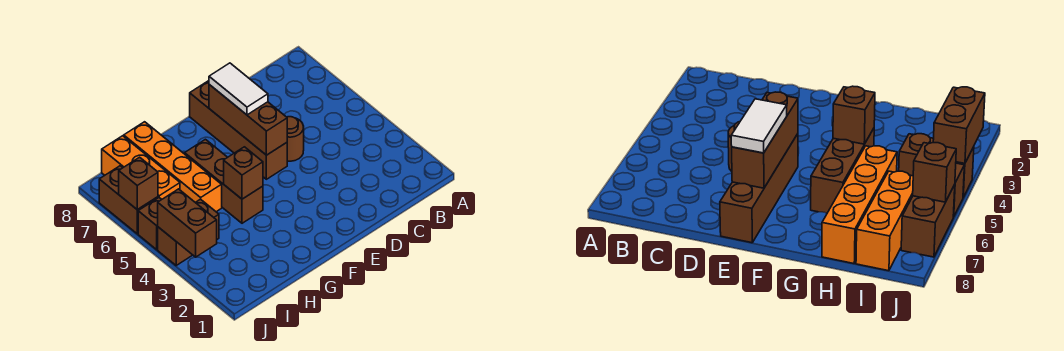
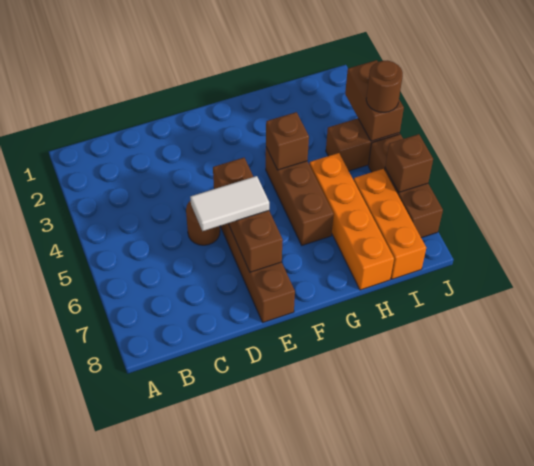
white 1x2 tile [209,63,268,115] -> white 1x2 tile turned to [190,176,269,231]
none -> brown 1x1 round brick [366,60,403,112]

